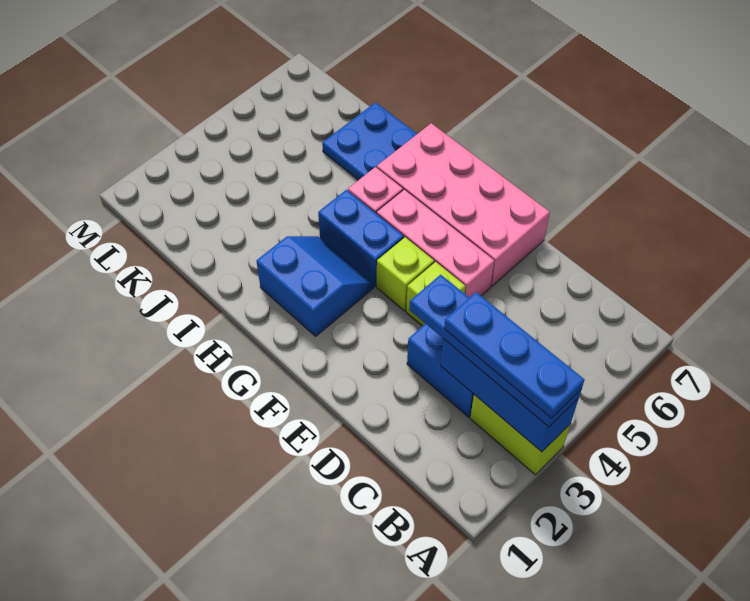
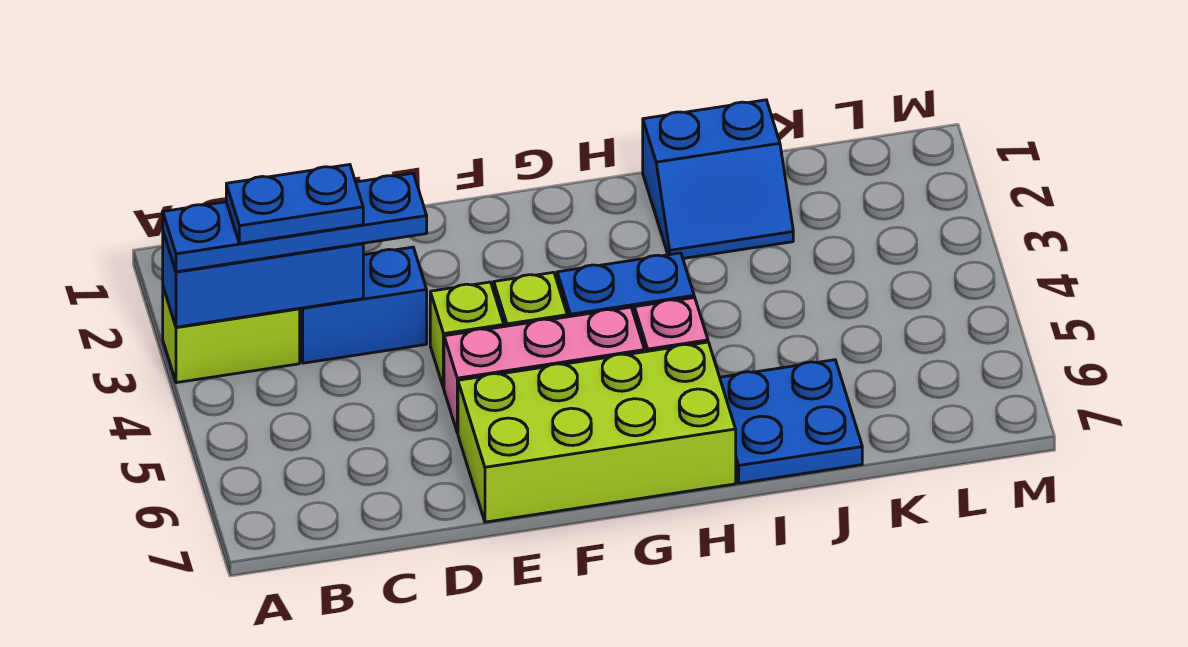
blue 1x3 plate [444,292,585,418] -> blue 1x2 plate [226,165,363,244]
pink 2x4 brick [377,123,550,286] -> lime 2x4 brick [458,342,736,522]
blue 2x2 slope [256,236,374,336] -> blue 2x2 slope moved to [643,100,793,258]

